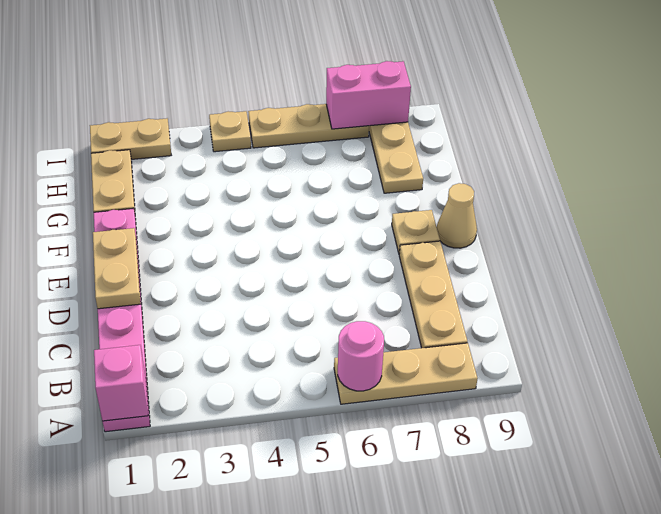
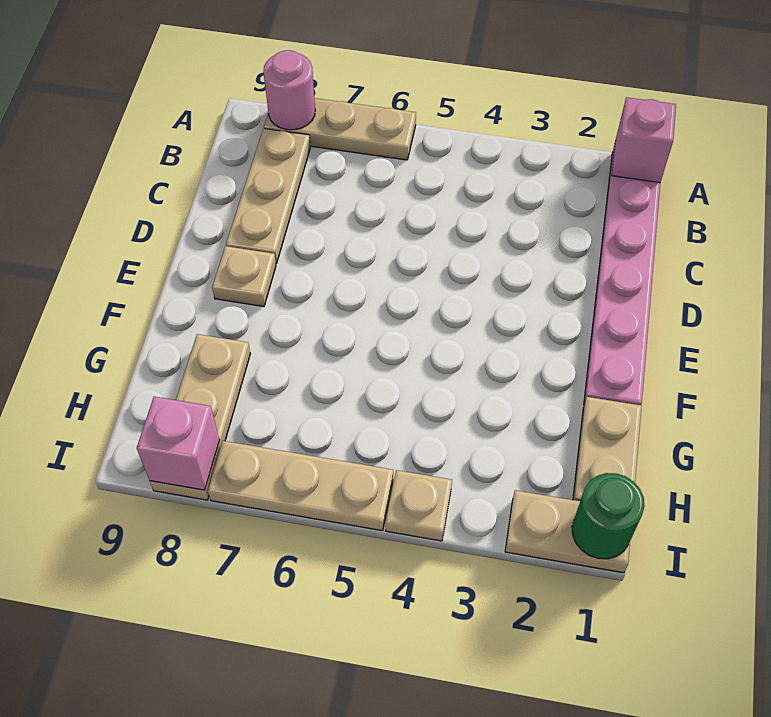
pink 1x1 round brick [338,321,384,391] -> pink 1x1 round brick moved to [263,50,315,130]
tan 1x2 plate [93,228,141,309] -> none
tan 1x1 cone [437,183,477,248] -> none
none -> green 1x1 round brick [572,473,645,559]
pink 1x2 brick [326,61,411,129] -> pink 1x1 brick [137,397,219,490]

